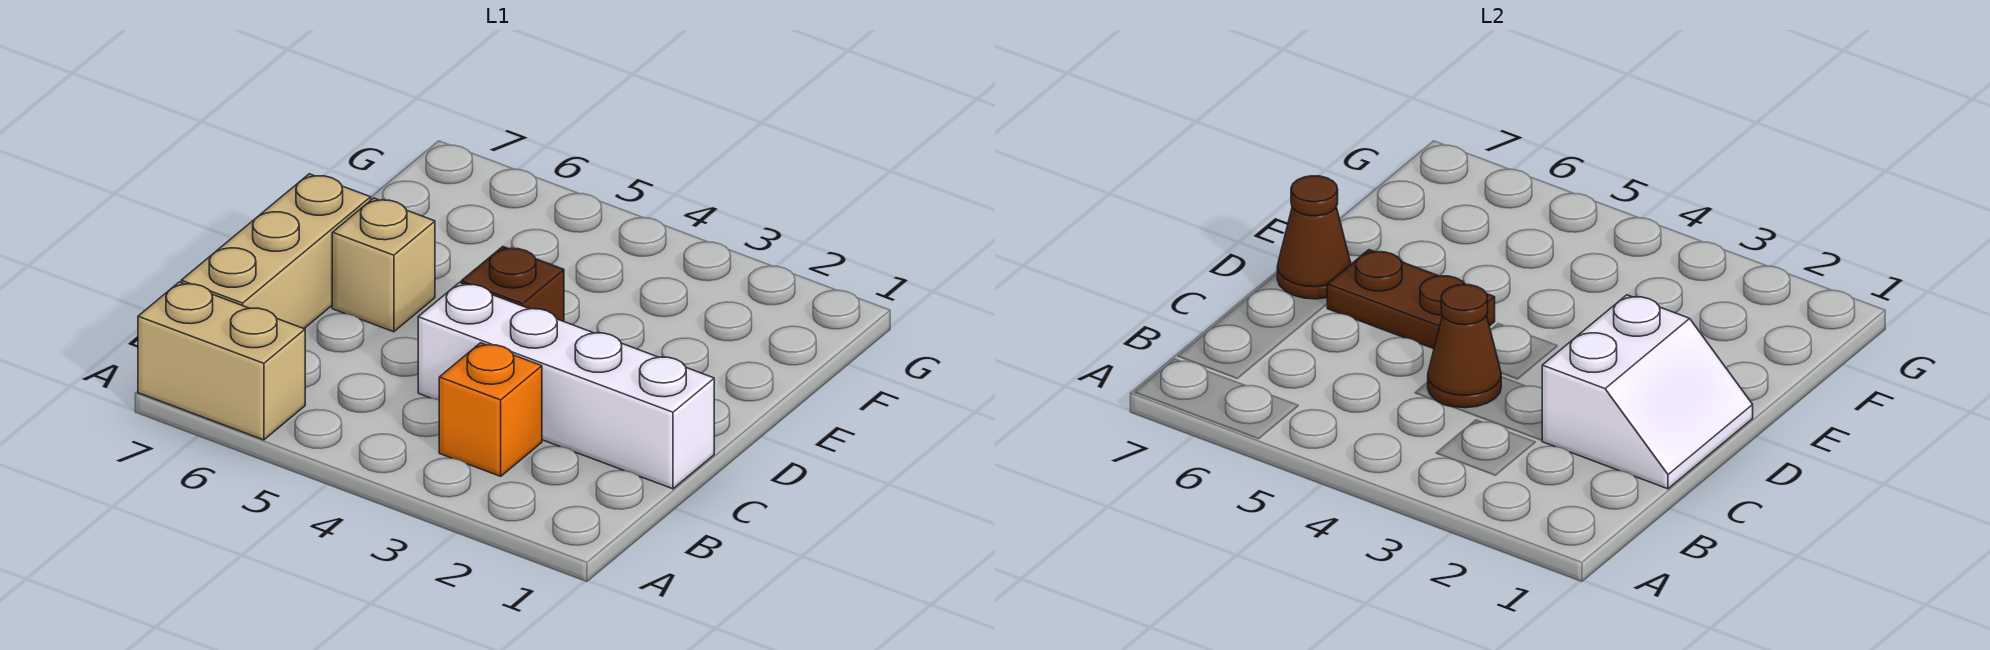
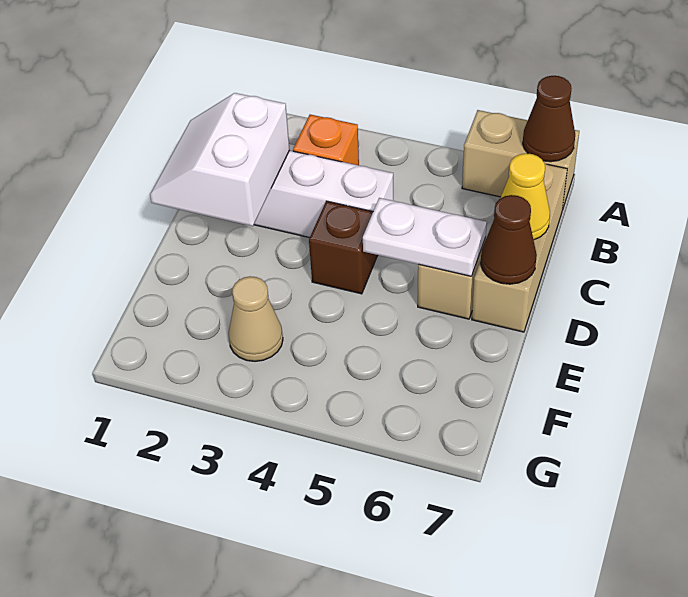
brown 1x1 cone [1428,285,1501,408] -> brown 1x1 cone moved to [523,76,575,162]
none -> yellow 1x1 cone [501,153,550,240]
brown 1x2 plate [1327,250,1495,349] -> white 1x2 plate [363,198,487,276]
none -> tan 1x1 cone [228,276,283,361]

